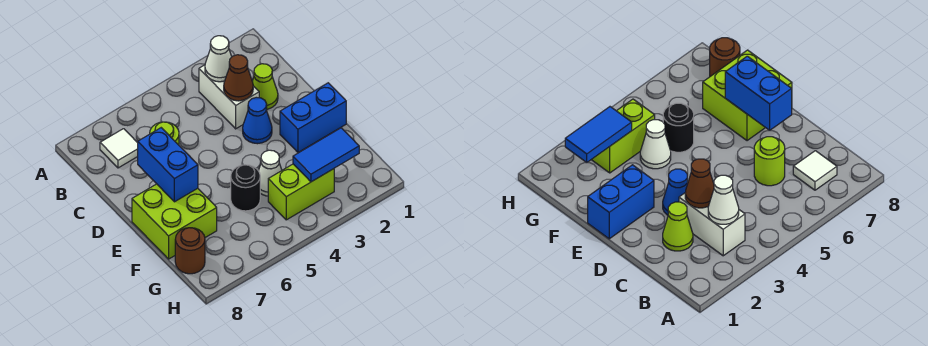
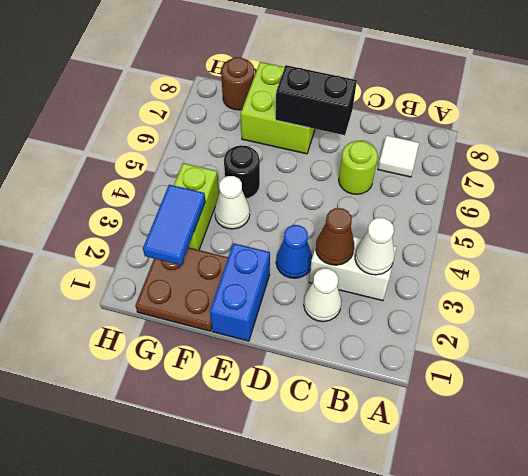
lime 1x1 cone [252,64,278,109] -> white 1x1 cone [304,268,341,322]
blue 1x2 brick [138,128,198,202] -> black 1x2 brick [276,65,357,135]
none -> brown 2x2 plate [135,248,228,331]

